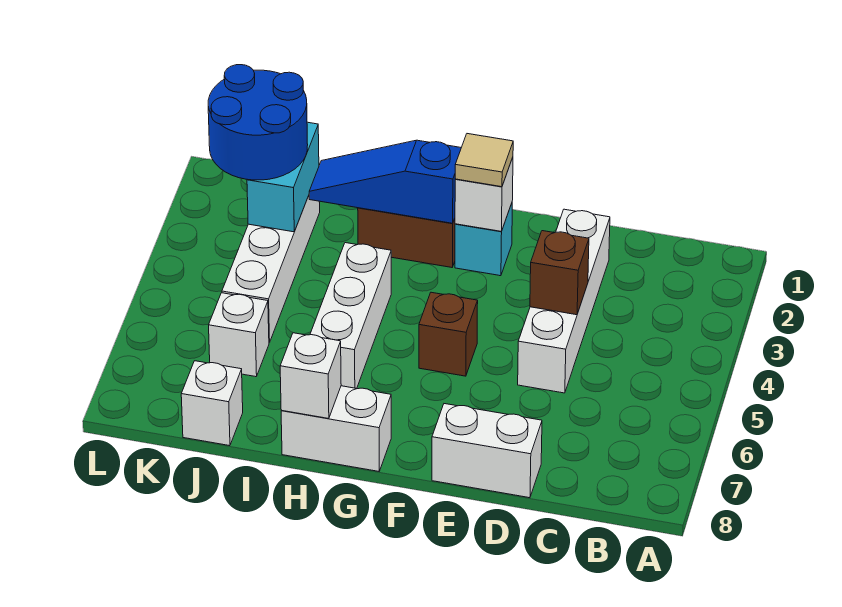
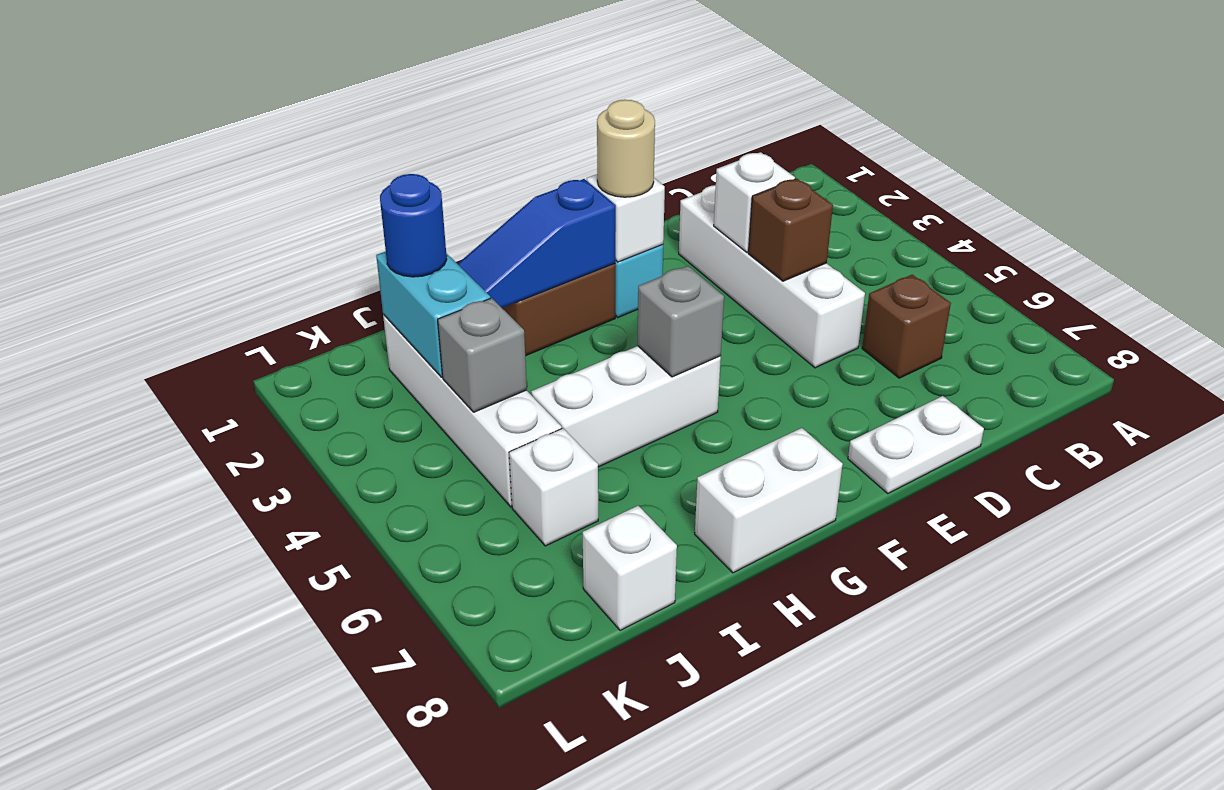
white 1x2 brick [432,404,542,498] -> white 1x2 plate [848,396,984,494]
tan 1x1 tile [455,134,513,187] -> tan 1x1 round brick [597,100,655,197]
brown 1x1 brick [419,292,478,376] -> brown 1x1 brick moved to [862,275,951,378]
none -> grey 1x1 brick [637,266,724,377]
white 1x3 brick [310,243,391,388] -> white 1x3 brick turned to [531,346,721,467]
white 1x1 brick [280,333,341,419] -> white 1x1 brick moved to [714,152,795,252]
blue 2x2 round brick [208,65,308,180] -> blue 1x1 round brick [380,174,447,277]
none -> grey 1x1 brick [438,298,527,412]

